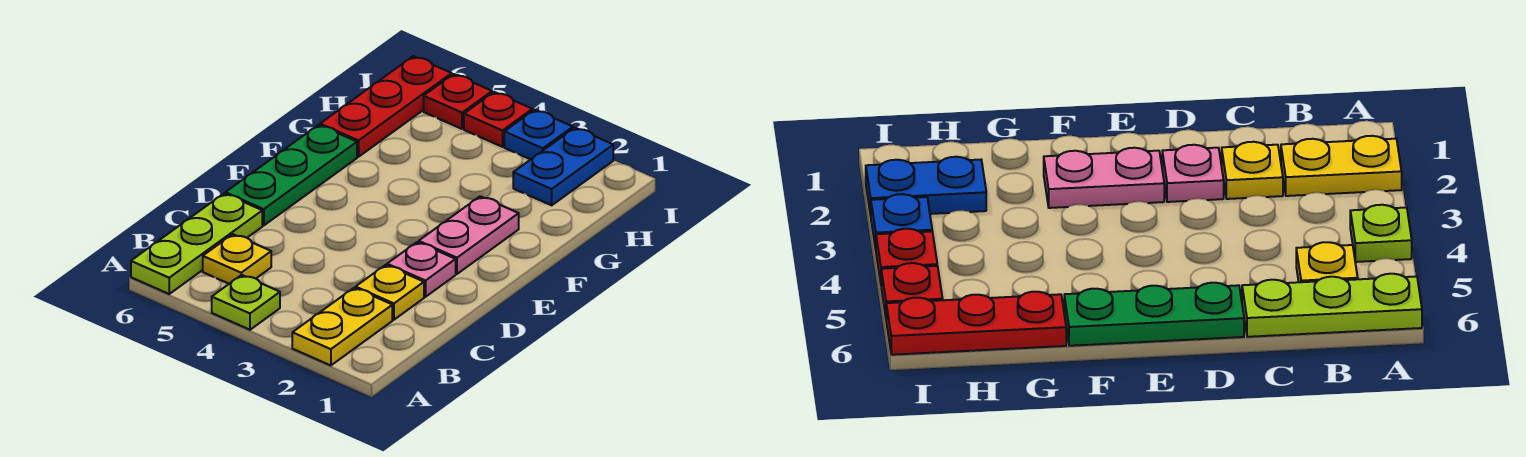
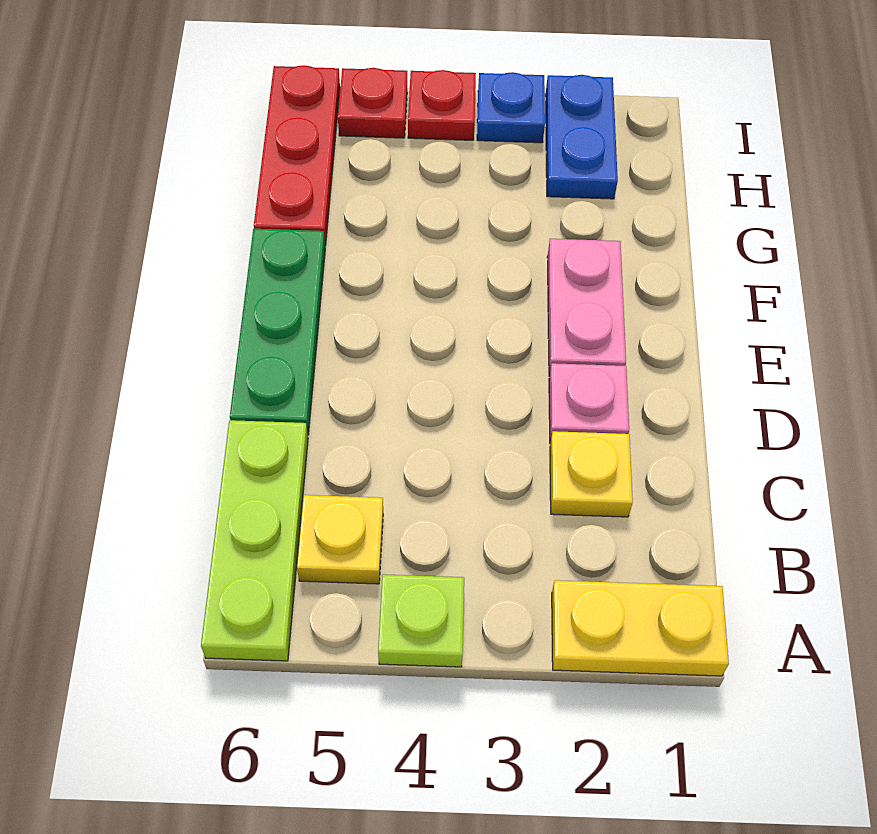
yellow 1x2 plate [292,288,392,366] -> yellow 1x2 plate turned to [552,580,729,676]

